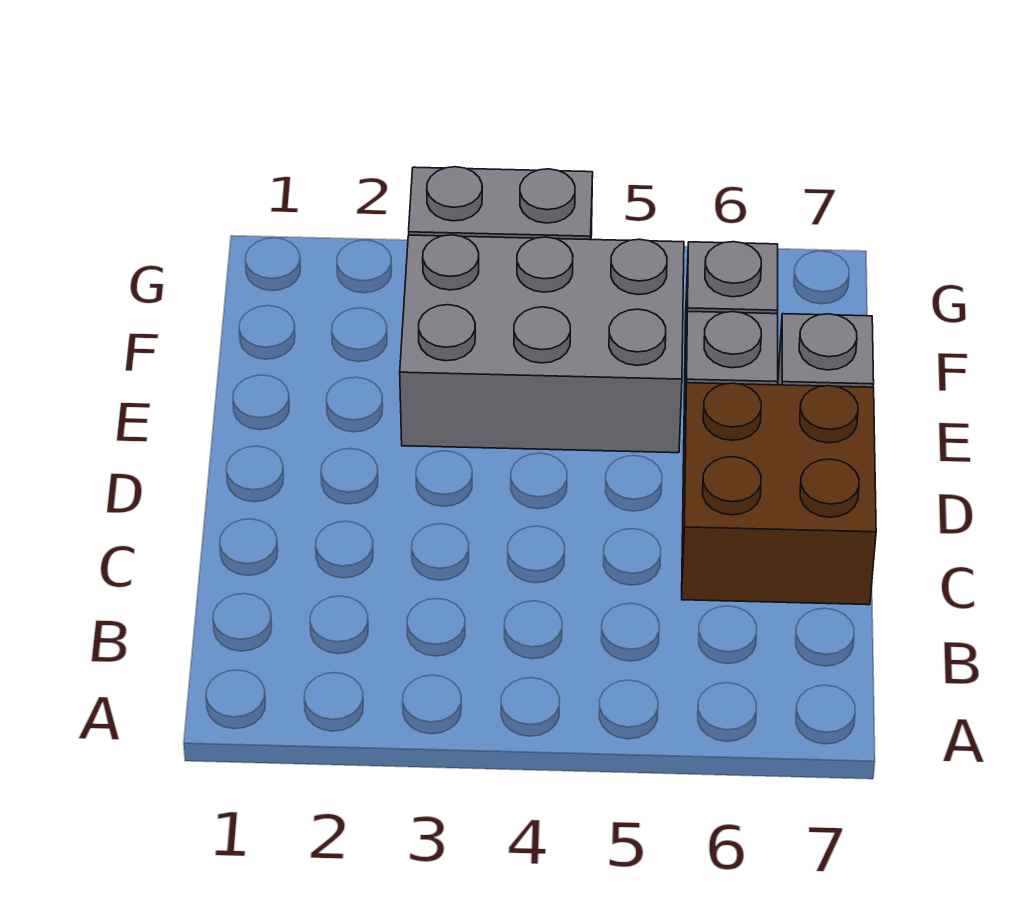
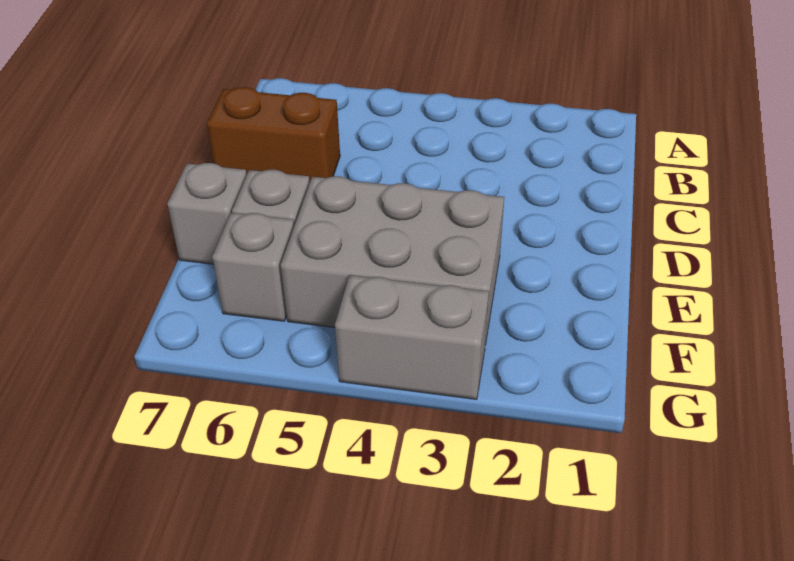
brown 2x2 brick [682,383,876,605] -> brown 1x2 brick [207,87,340,182]

